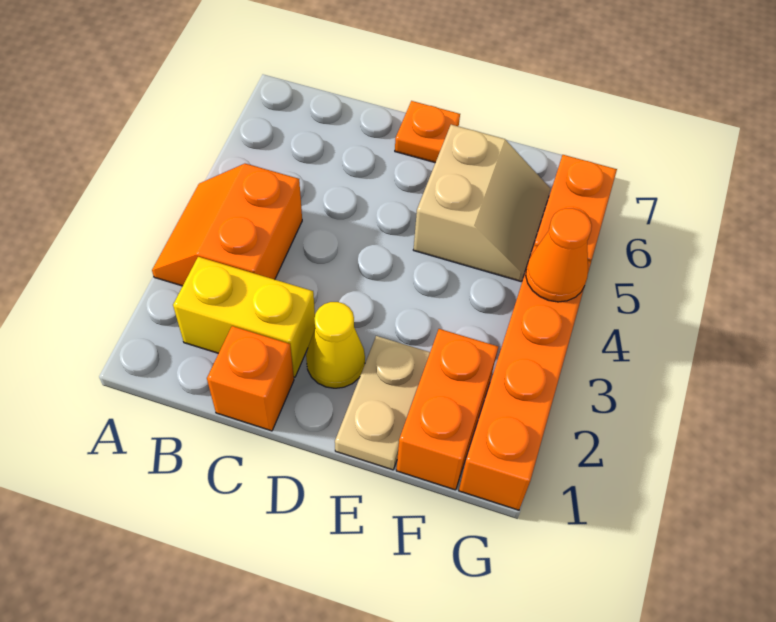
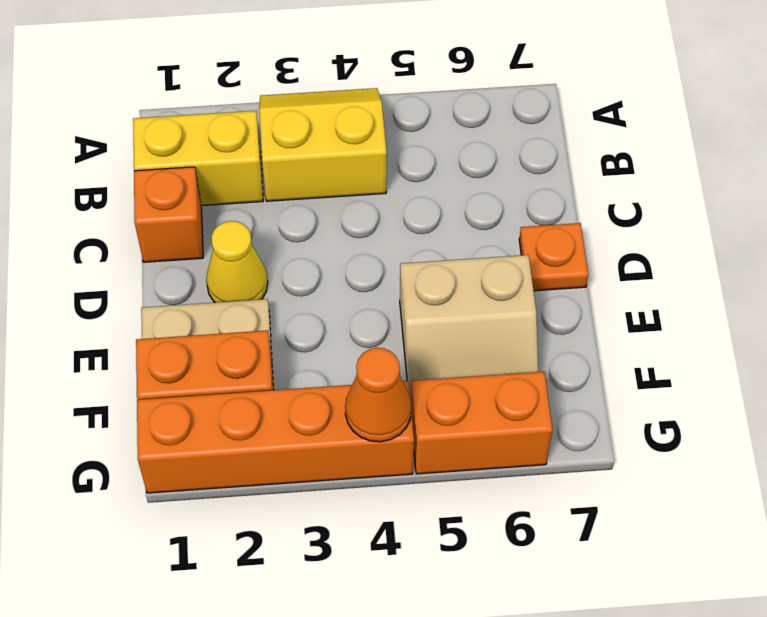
orange 2x2 slope [152,164,302,286] -> yellow 2x2 slope [259,88,387,201]
yellow 1x2 brick [173,257,315,377] -> yellow 1x2 brick turned to [133,111,263,206]

